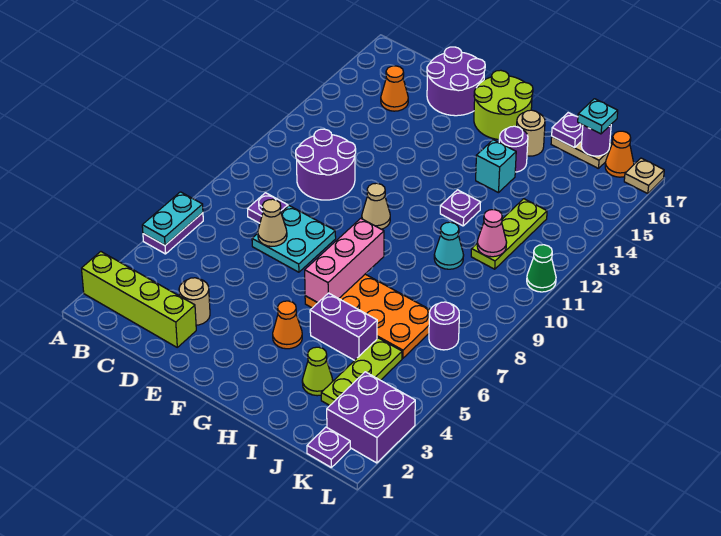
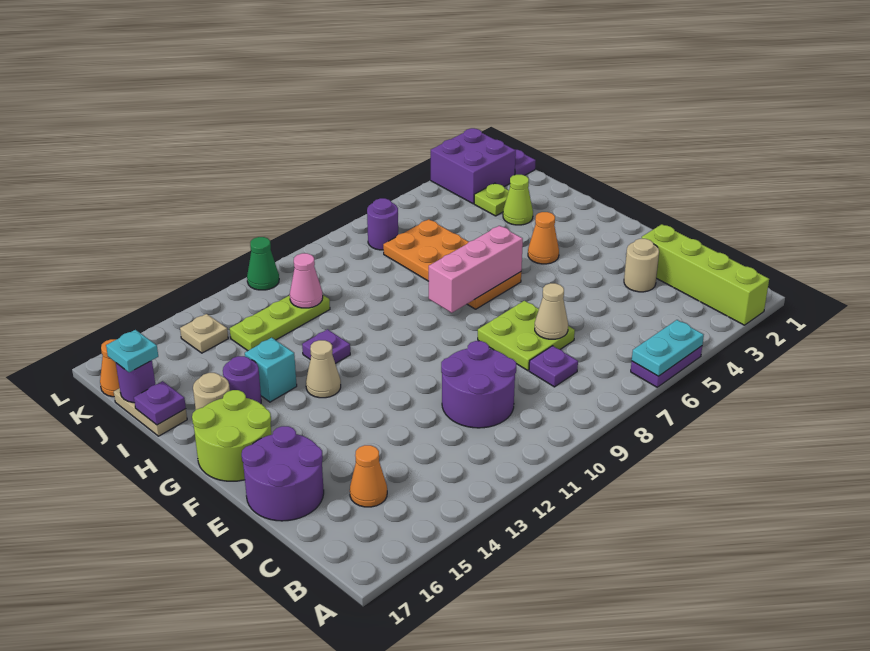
cyan 2x2 plate [252,206,336,272] -> lime 2x2 plate [478,301,575,370]
tan 1x1 cone [362,183,390,229] -> tan 1x1 cone moved to [306,340,341,398]
purple 1x2 brick [310,293,377,360] -> none
cyan 1x1 cone [434,222,464,269] -> none
lime 1x3 plate [321,338,402,405] -> lime 1x1 plate [474,183,509,216]
tan 1x1 plate [624,158,664,194] -> tan 1x1 plate moved to [180,314,228,353]

